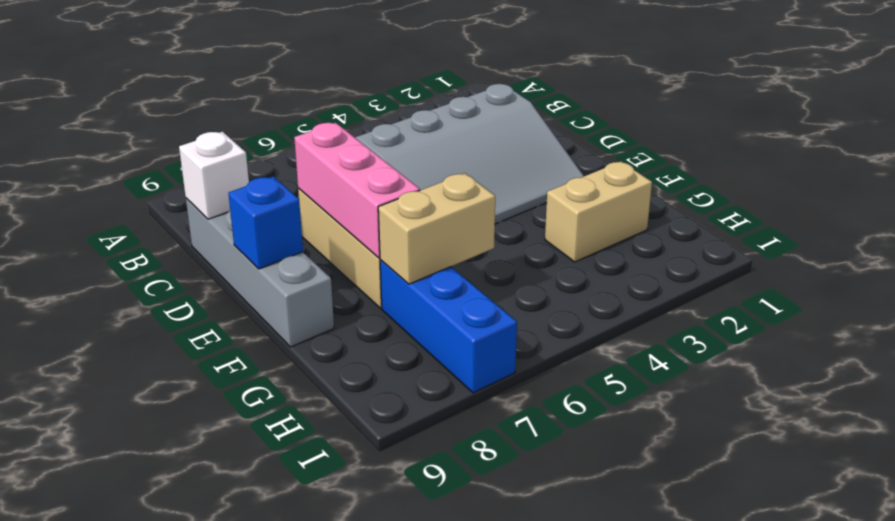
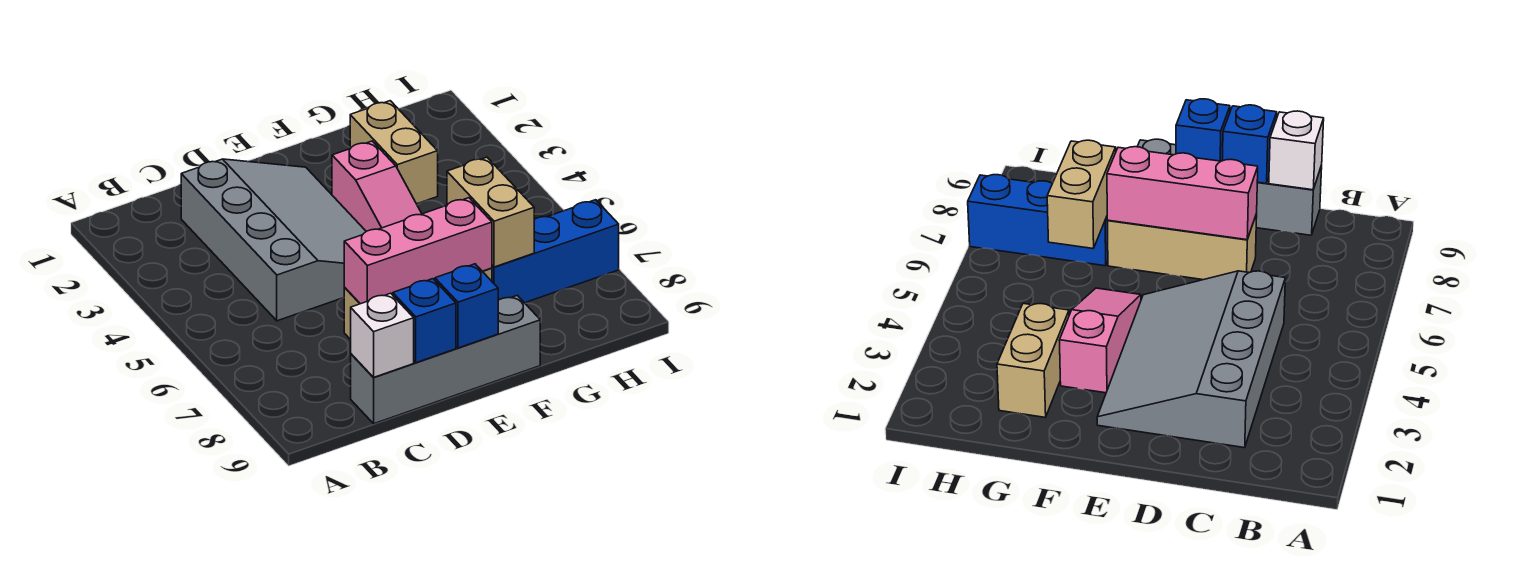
none -> blue 1x1 brick [393,279,456,363]
none -> pink 1x3 slope [332,141,422,231]

